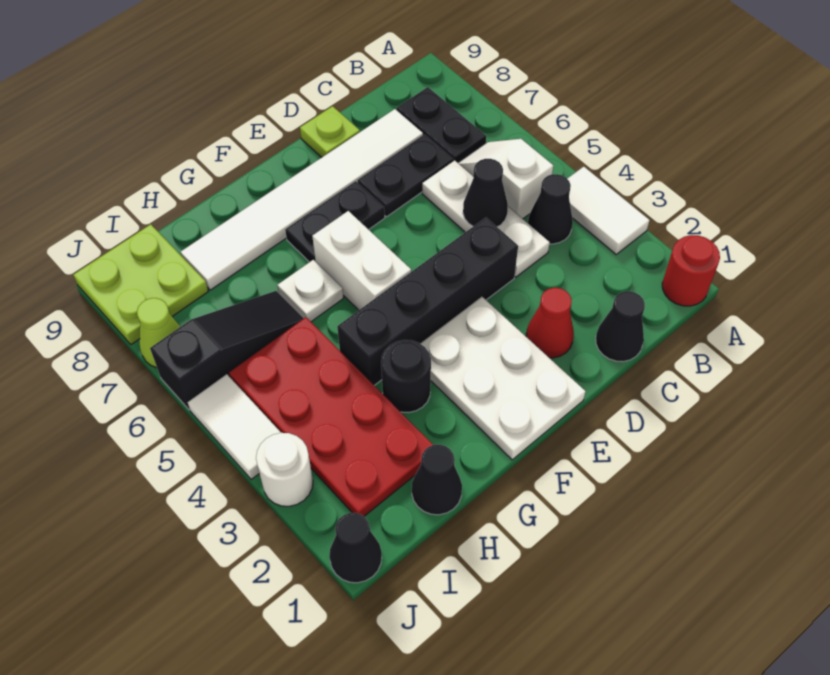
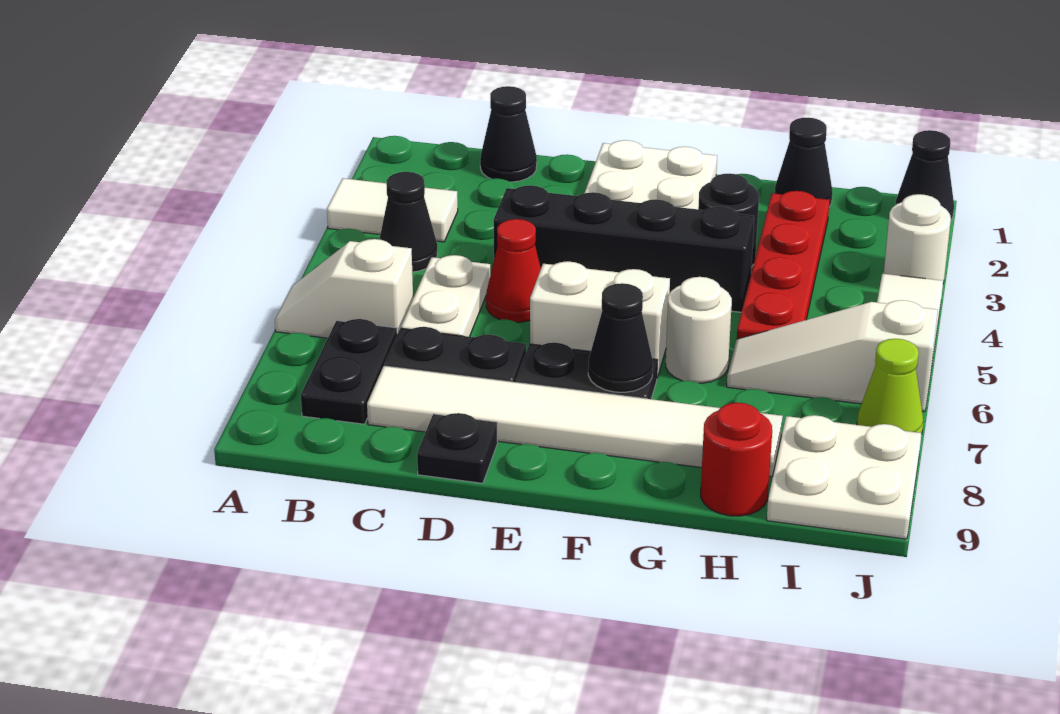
red 1x1 round brick [662,235,720,306] -> red 1x1 round brick moved to [701,403,772,516]
white 1x2 tile [567,167,650,254] -> white 1x2 tile turned to [327,178,458,242]
white 1x2 slope [458,139,553,219] -> white 1x2 slope turned to [275,239,413,338]
white 1x3 plate [422,161,550,277] -> white 1x2 plate [401,255,490,337]
black 1x1 cone [463,159,508,227] -> black 1x1 cone moved to [588,283,653,392]
red 1x1 cone [526,288,574,358] -> red 1x1 cone moved to [486,219,541,322]
lime 1x1 plate [300,106,360,157] -> black 1x1 plate [417,413,498,483]
white 1x2 brick [312,211,411,310] -> white 1x2 brick turned to [530,261,670,378]
white 1x1 plate [277,260,343,322] -> white 1x1 round brick [666,277,732,383]
red 2x4 plate [229,317,433,516] -> red 1x4 plate [737,191,830,339]
black 1x3 slope [150,291,304,410] -> white 1x3 slope [727,300,938,412]
lime 2x2 plate [73,224,208,344] -> white 2x2 plate [767,415,922,539]

